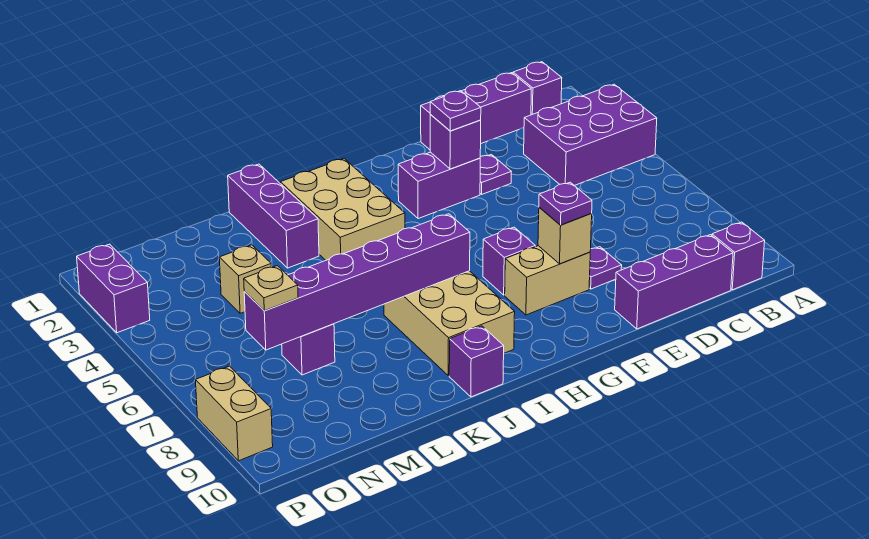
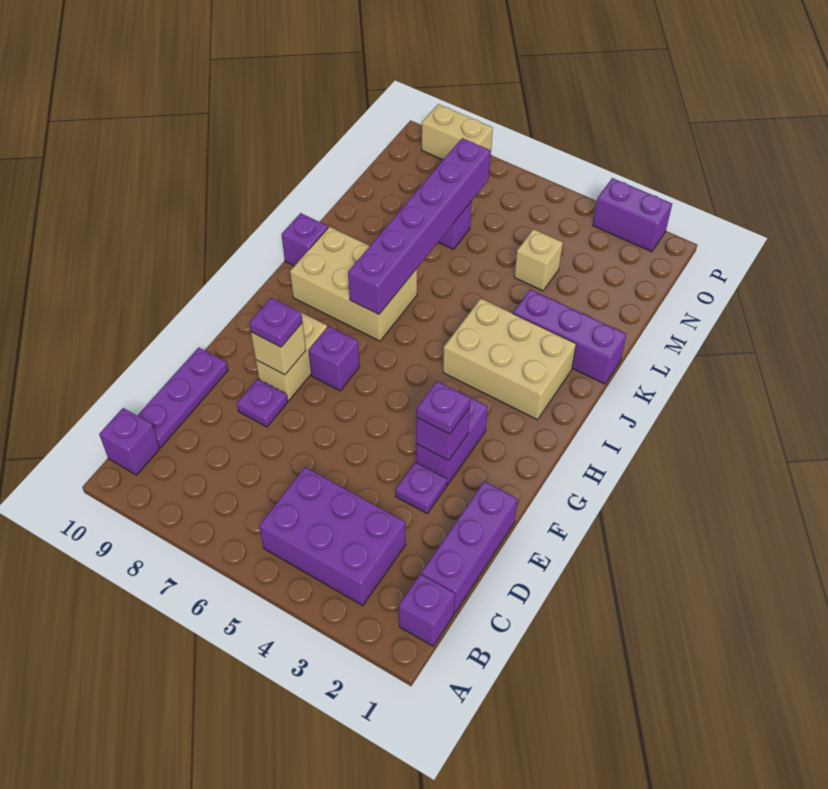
purple 2x3 brick [524,84,657,186] -> purple 2x3 brick turned to [259,467,406,605]
purple 1x3 brick [615,235,733,329] -> purple 1x3 plate [137,348,228,447]
tan 1x1 plate [244,266,298,311] -> none

